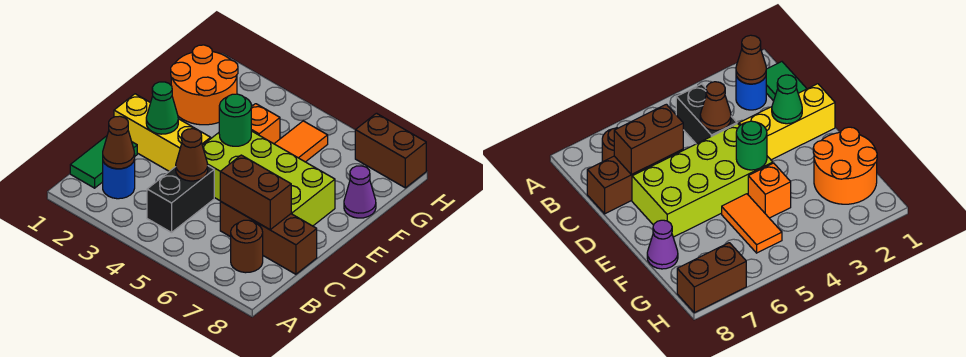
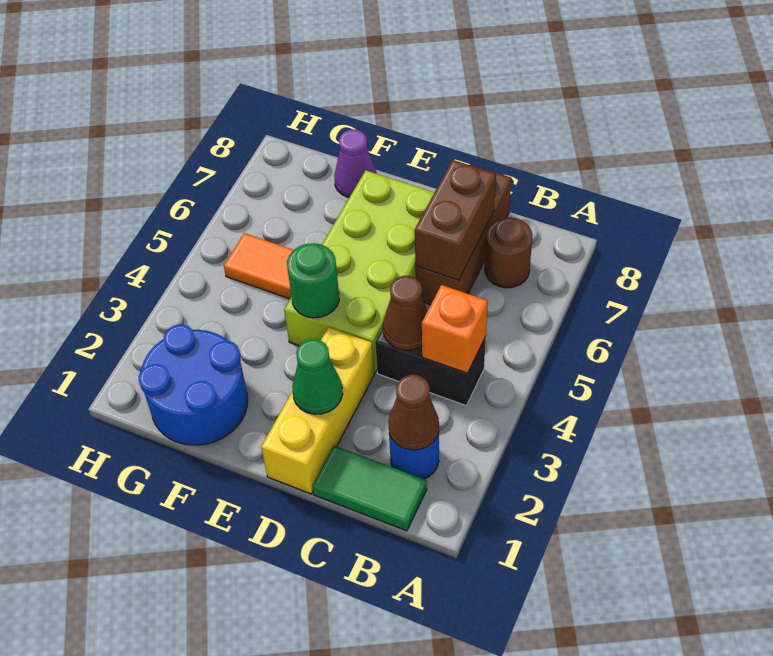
orange 2x2 round brick [171,45,238,125] -> blue 2x2 round brick [139,325,248,445]
orange 1x1 brick [251,104,280,144] -> orange 1x1 brick moved to [422,285,488,373]
brown 1x2 brick [355,113,426,188] -> none

